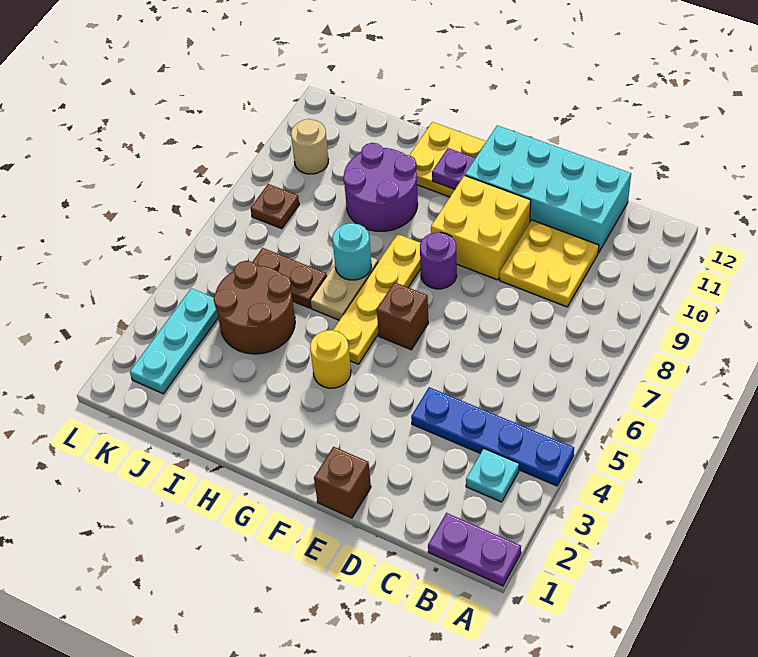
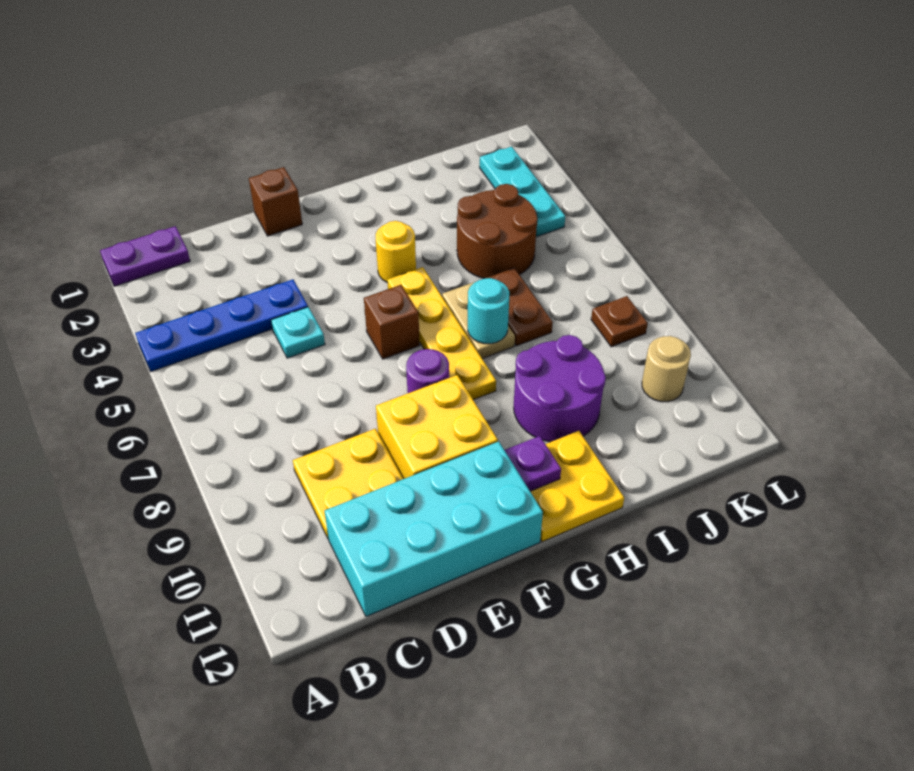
cyan 1x1 plate [466,449,519,502] -> cyan 1x1 plate moved to [271,307,325,358]
brown 1x2 plate [252,248,327,308] -> brown 1x2 plate turned to [487,268,553,346]

